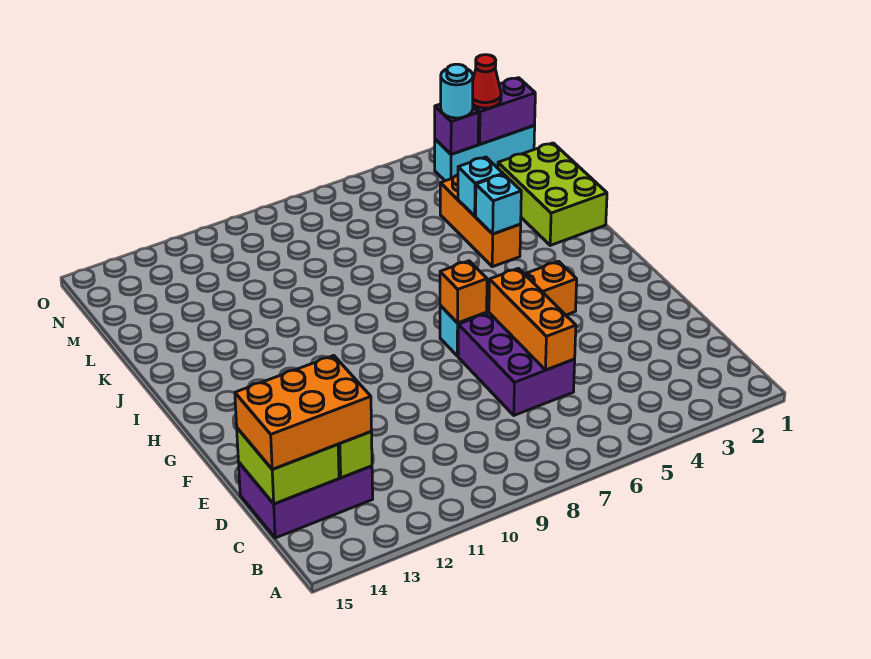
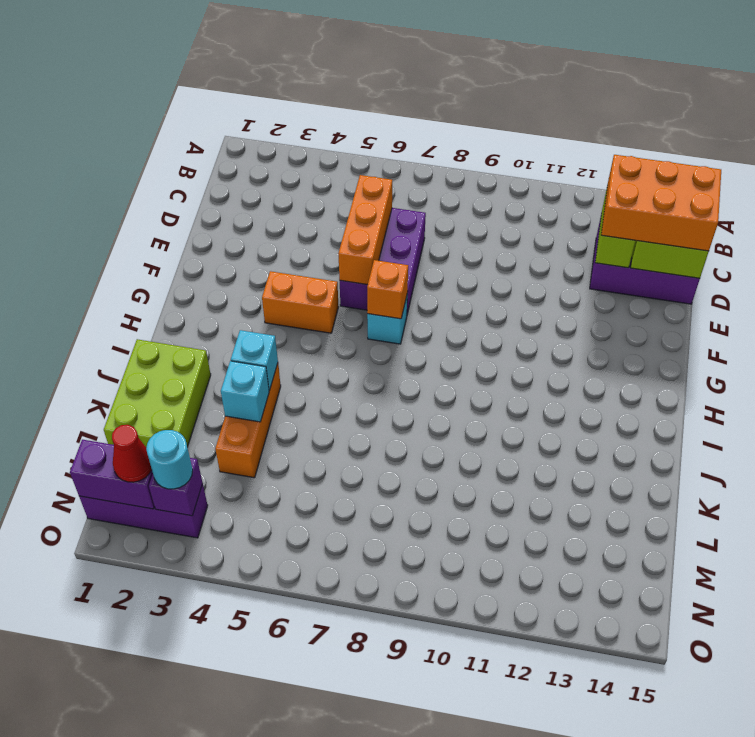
cyan 1x3 brick [435,126,535,181] -> purple 1x3 brick [79,484,208,538]

